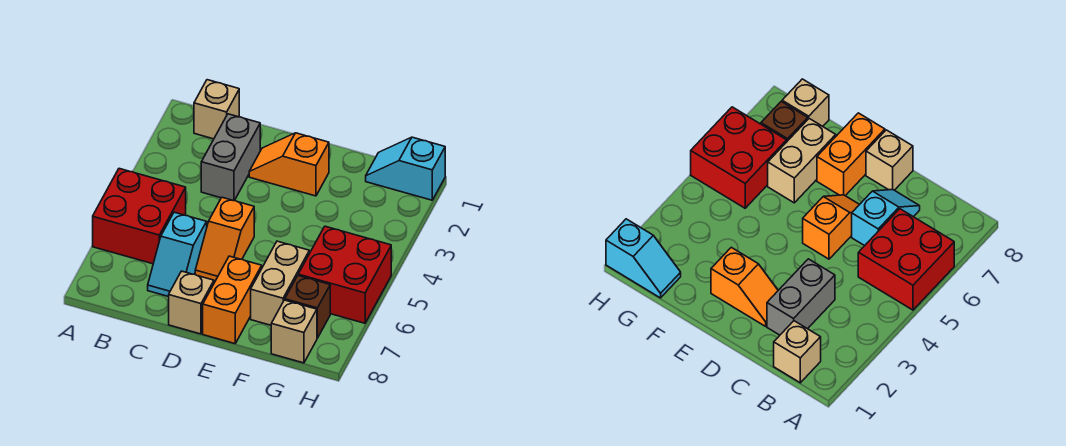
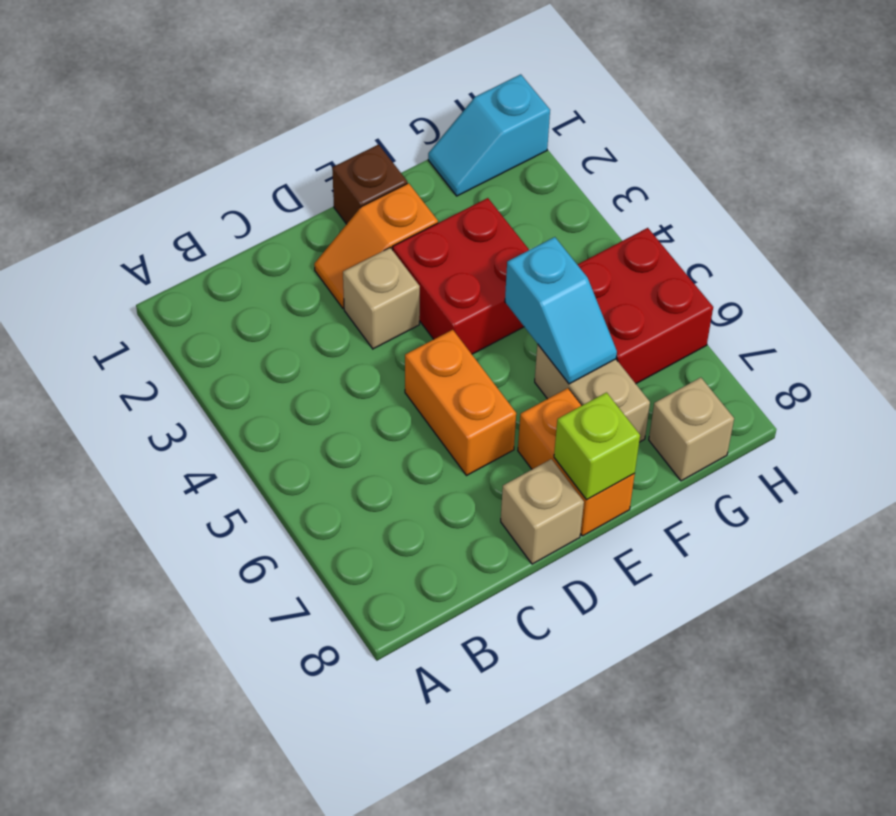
red 2x2 brick [93,169,186,264] -> red 2x2 brick moved to [393,198,529,354]
tan 1x1 brick [194,80,239,139] -> tan 1x1 brick moved to [343,248,420,349]
grey 1x2 brick [201,114,260,201] -> none
cyan 1x2 slope [148,212,207,297] -> cyan 1x2 slope moved to [505,237,617,384]
orange 1x2 slope [195,197,254,281] -> orange 1x2 brick [405,330,516,475]
none -> lime 1x1 brick [554,393,640,500]
brown 1x1 brick [285,276,330,338] -> brown 1x1 brick moved to [332,145,407,224]

